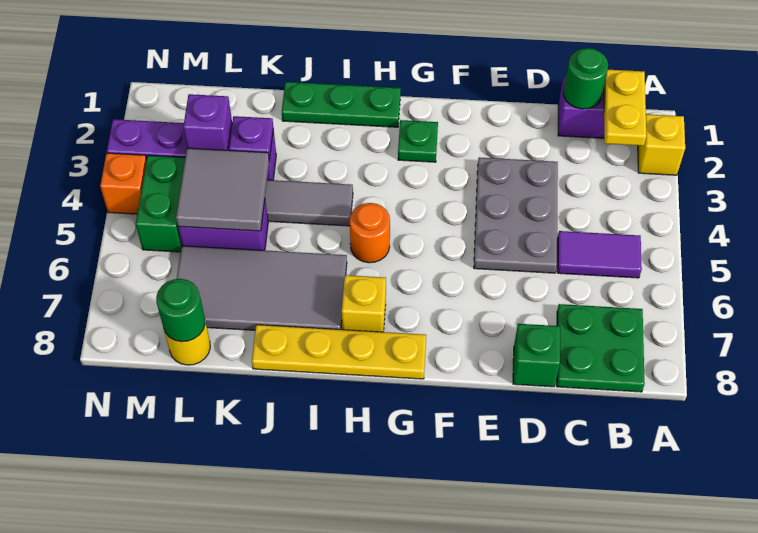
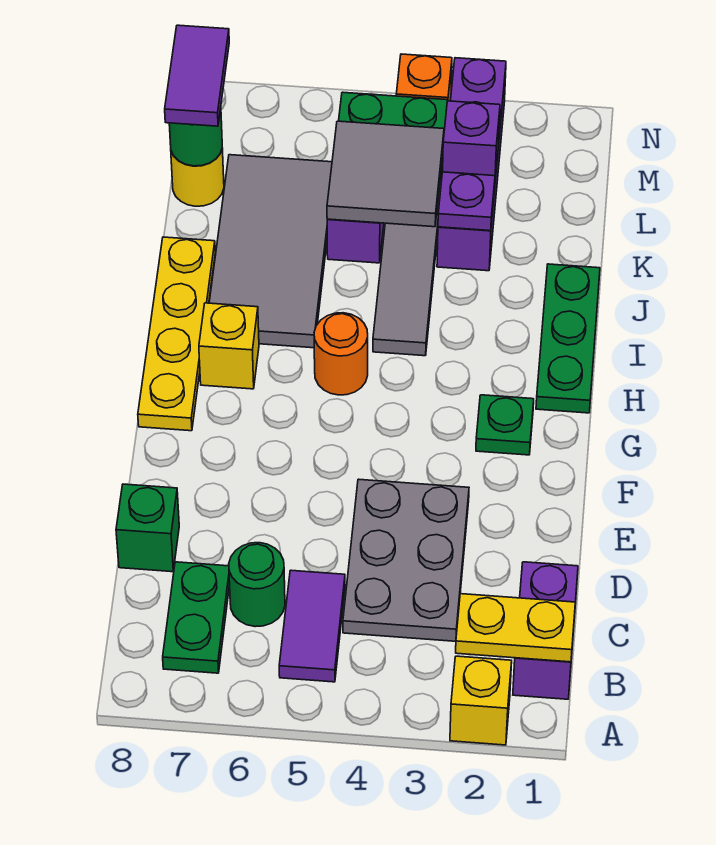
green 2x2 plate [557,304,645,392] -> green 1x2 plate [163,562,230,673]
green 1x1 round brick [563,48,608,109] -> green 1x1 round brick moved to [229,543,285,627]
grey 2x3 plate [474,157,558,273] -> grey 2x3 plate turned to [343,479,469,641]
none -> purple 1x2 tile [165,25,229,126]

